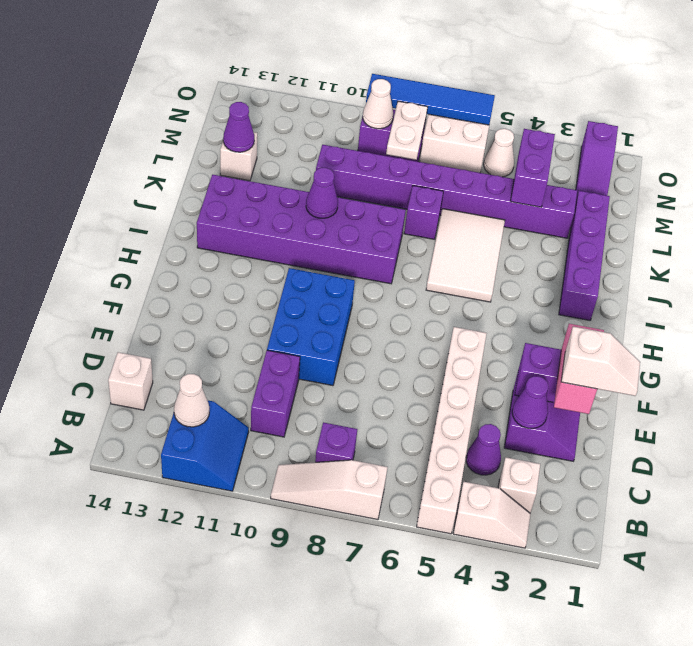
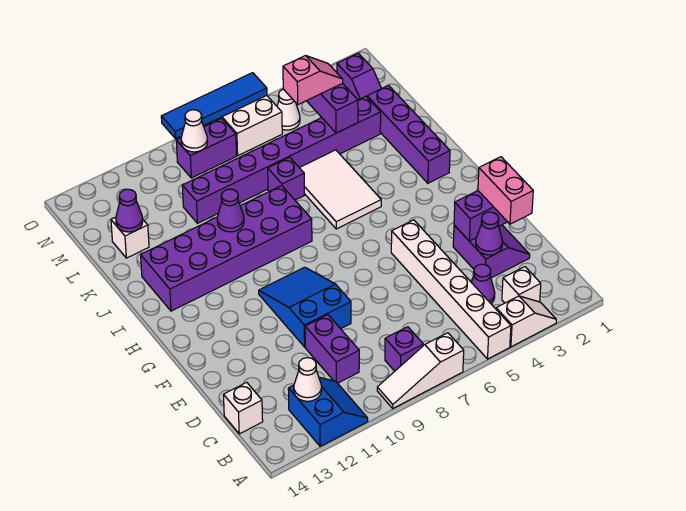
white 1x2 slope [561,326,640,396] -> none
blue 2x3 brick [267,268,355,386] -> blue 2x3 slope [259,267,351,347]
purple 1x3 slope [576,121,618,200] -> purple 1x2 slope [337,53,381,100]
none -> pink 1x2 slope [283,56,343,105]
white 1x2 plate [386,101,427,160] -> none

